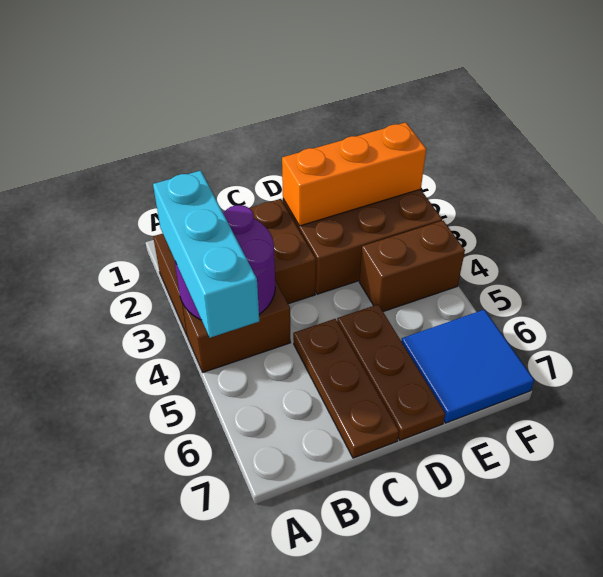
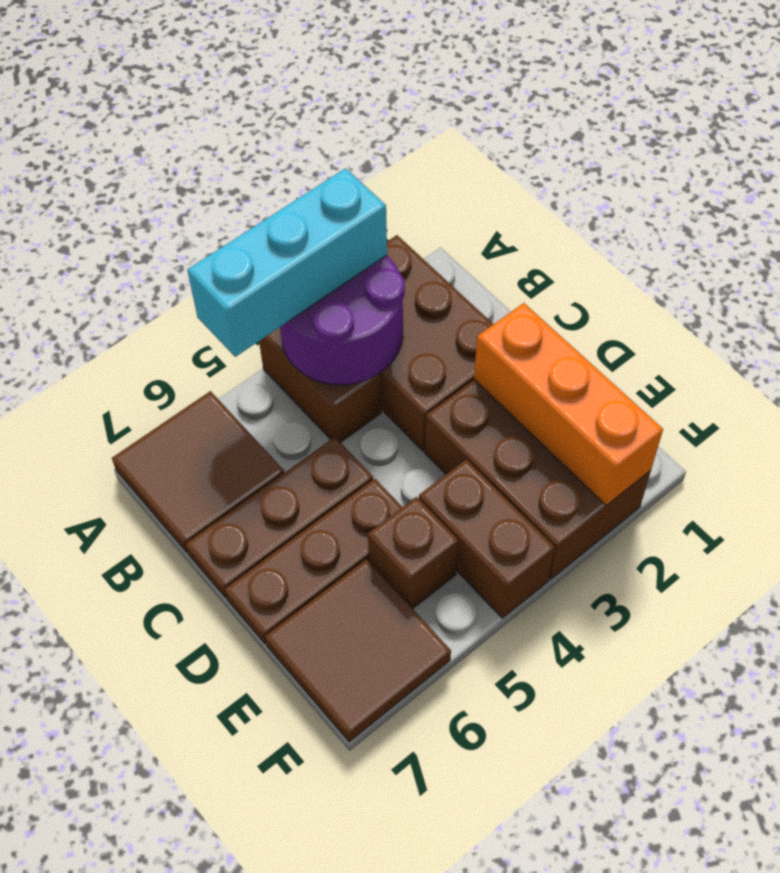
none -> brown 2x2 tile [112,391,284,553]
none -> brown 1x1 brick [368,497,459,609]
blue 2x2 tile [401,310,534,423] -> brown 2x2 tile [265,559,451,742]

